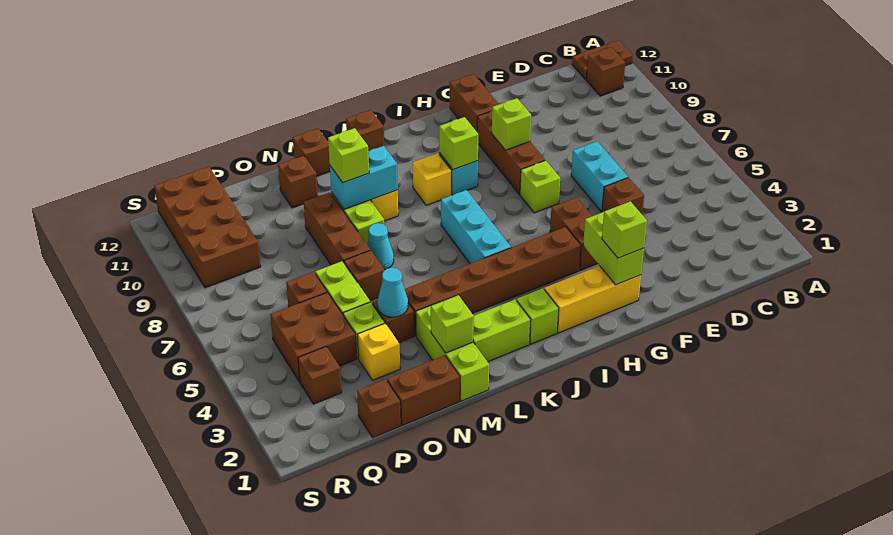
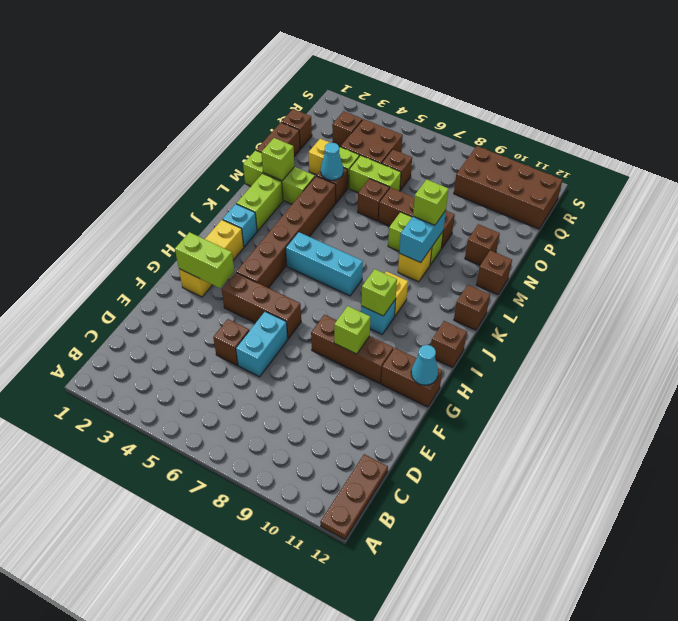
brown 1x2 plate [572,40,633,80] -> brown 1x3 plate [320,454,388,540]
brown 1x1 brick [586,47,625,96] -> brown 1x1 brick moved to [431,321,467,368]
cyan 1x2 brick [571,141,628,212] -> cyan 1x2 brick turned to [236,312,288,377]
lime 1x1 brick [602,201,647,258] -> none
brown 1x2 brick [550,198,598,270] -> brown 1x3 brick [222,273,301,339]
lime 1x1 brick [520,160,560,213] -> none
lime 1x1 brick [517,288,559,344] -> cyan 1x1 brick [223,204,257,247]
cyan 1x1 cone [367,223,394,270] -> cyan 1x1 cone moved to [411,345,438,385]

